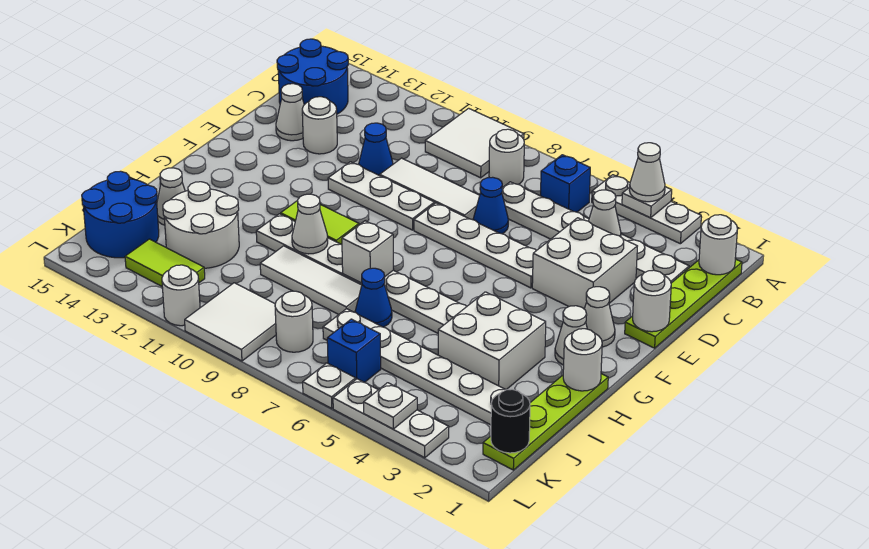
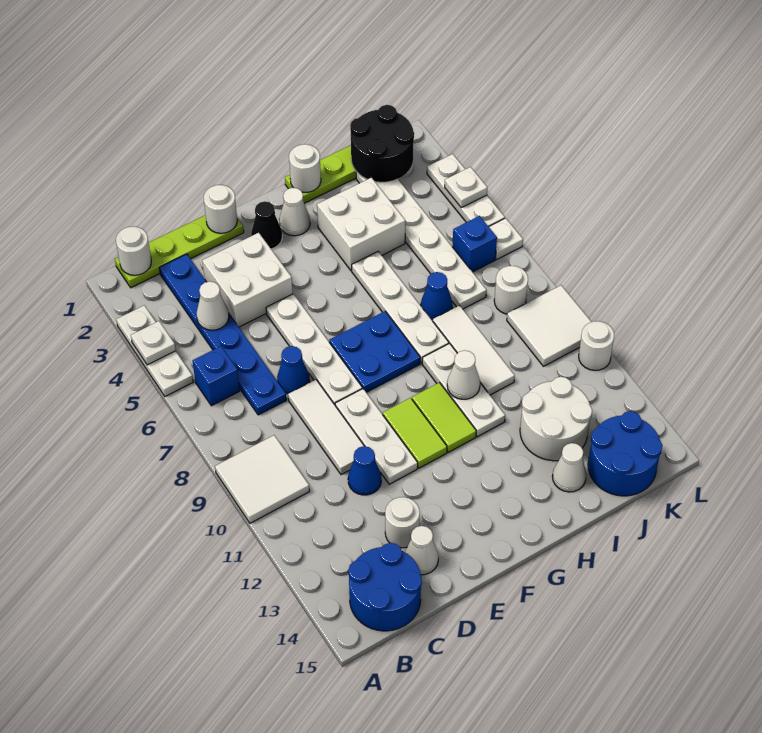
white 1x1 cone [629,143,665,202] -> none
white 1x1 round brick [489,129,524,187] -> none
white 1x6 plate [502,182,689,283] -> blue 1x6 plate [159,254,286,415]
white 1x1 cone [585,287,615,347] -> black 1x1 cone [251,201,282,249]
none -> blue 2x2 plate [329,311,420,392]
white 1x1 brick [342,221,394,283] -> none
black 1x1 round brick [491,389,530,453] -> black 2x2 round brick [350,105,414,182]
lime 1x2 tile [125,239,205,286] -> lime 1x2 tile moved to [383,398,447,468]

